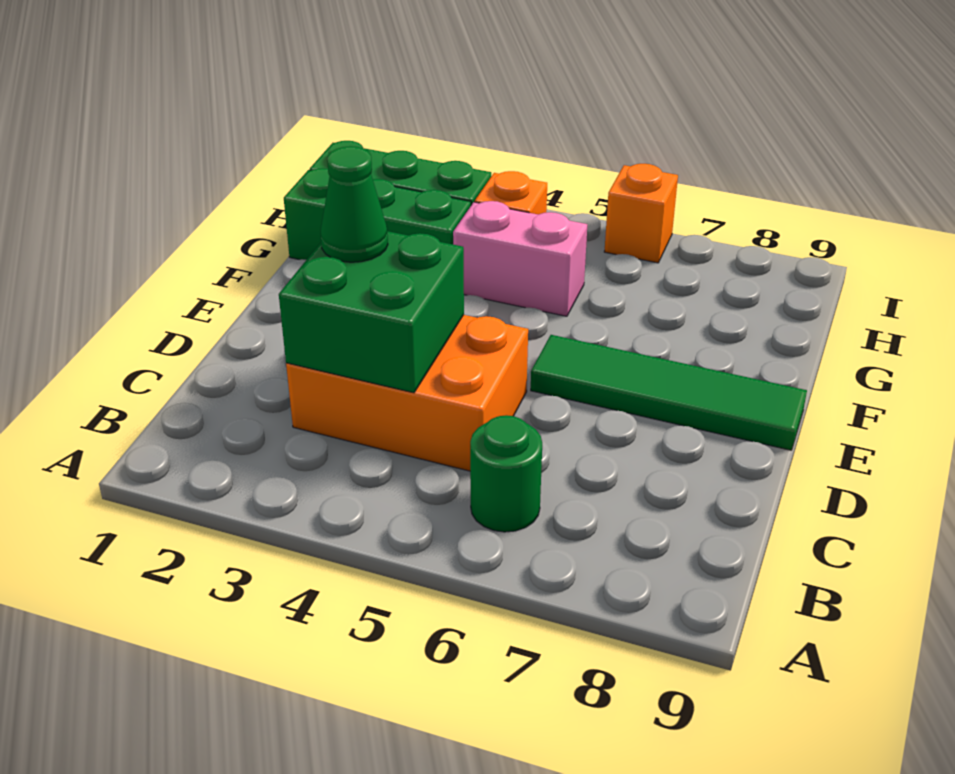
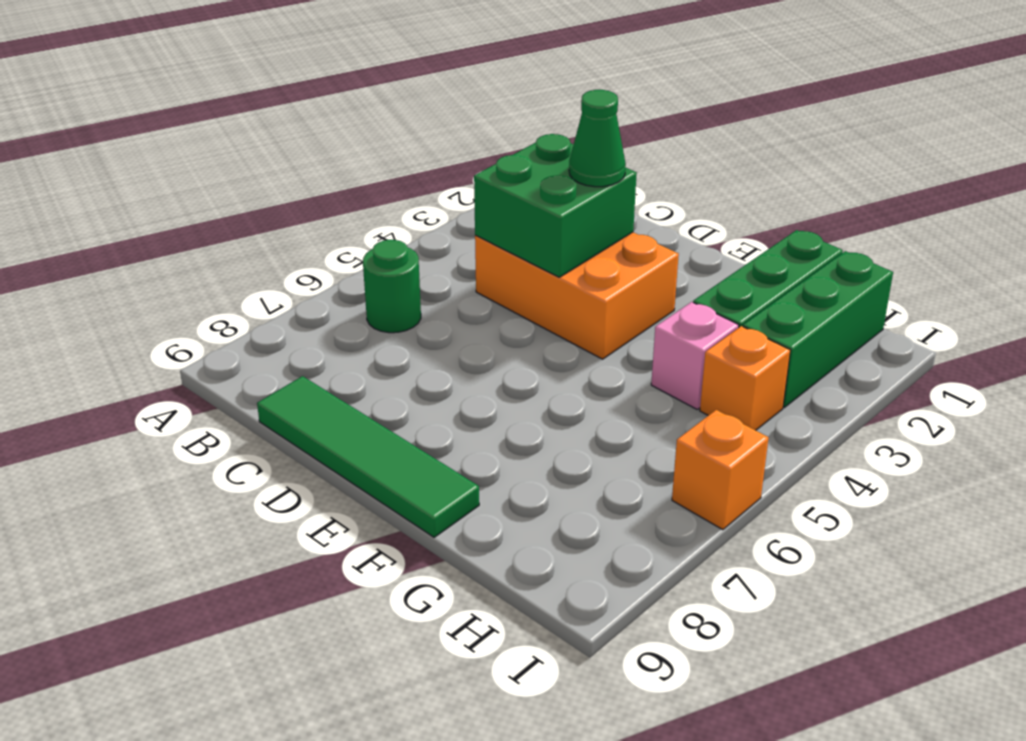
orange 2x3 brick [286,315,528,471] -> orange 2x3 brick turned to [475,232,679,359]
green 1x4 tile [531,335,807,450] -> green 1x4 tile turned to [257,376,479,537]
pink 1x2 brick [453,201,587,316] -> pink 1x1 brick [651,302,739,409]

